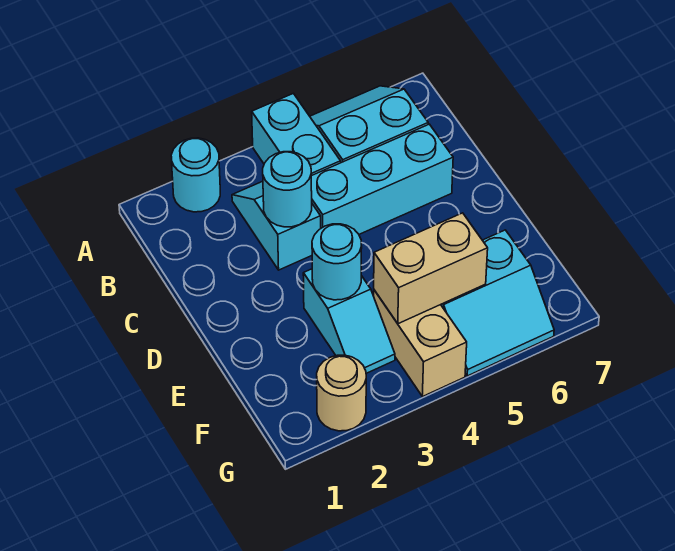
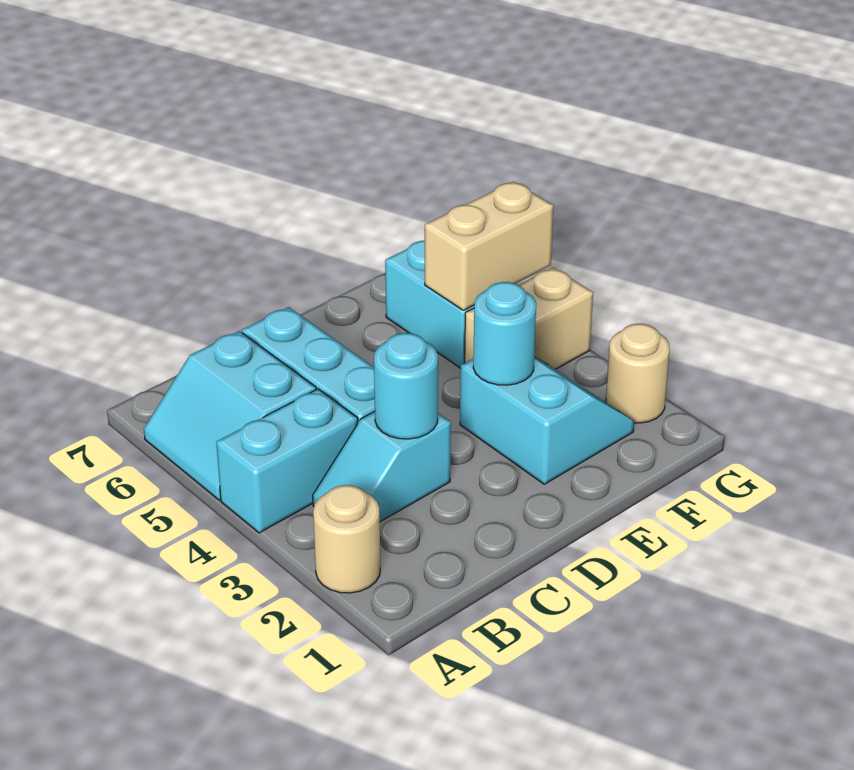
cyan 1x1 round brick [171,138,220,212] -> tan 1x1 round brick [313,485,380,593]
cyan 1x2 slope [303,269,395,373] -> cyan 2x2 slope [460,357,634,484]
tan 1x2 brick [374,213,488,324] -> tan 1x2 brick turned to [424,182,553,310]

